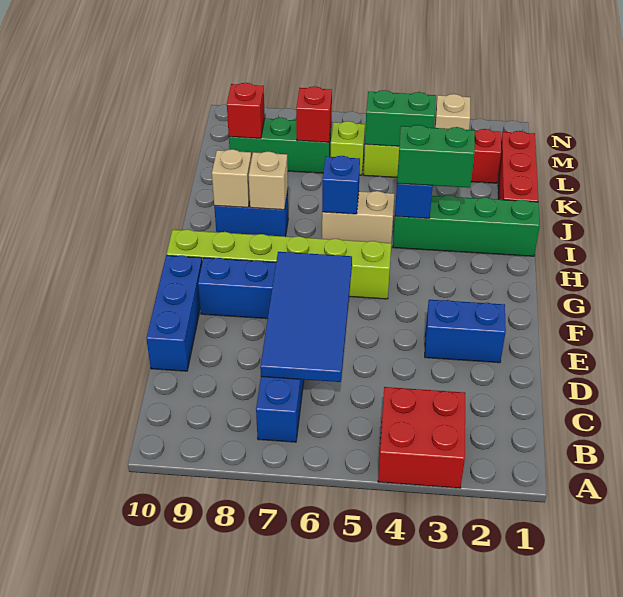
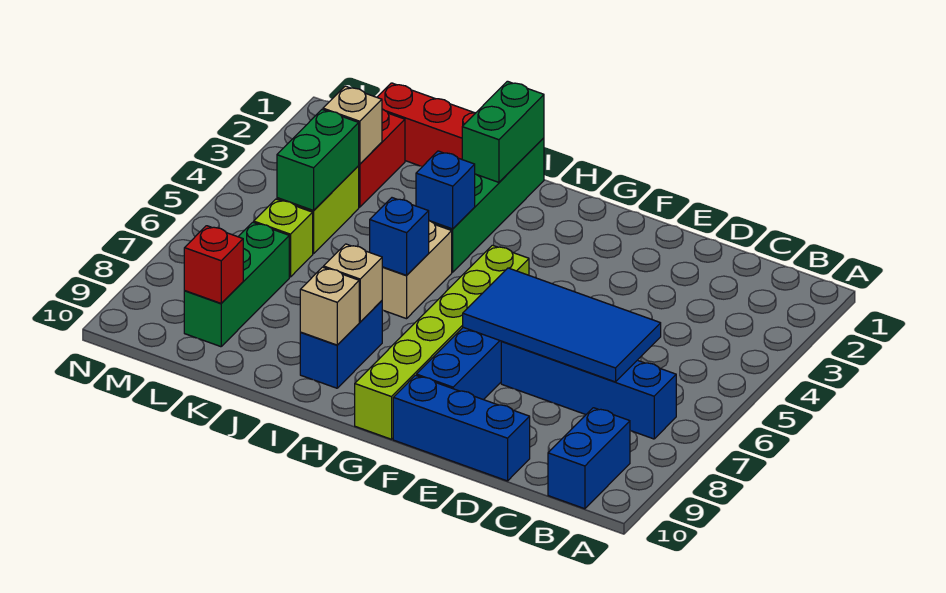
red 2x2 brick [378,387,465,488] -> none
blue 1x2 brick [425,300,506,363] -> blue 1x2 brick moved to [548,408,630,509]
green 1x2 brick [397,125,475,188] -> green 1x2 brick moved to [462,81,544,182]
red 1x1 brick [296,86,332,142] -> none

